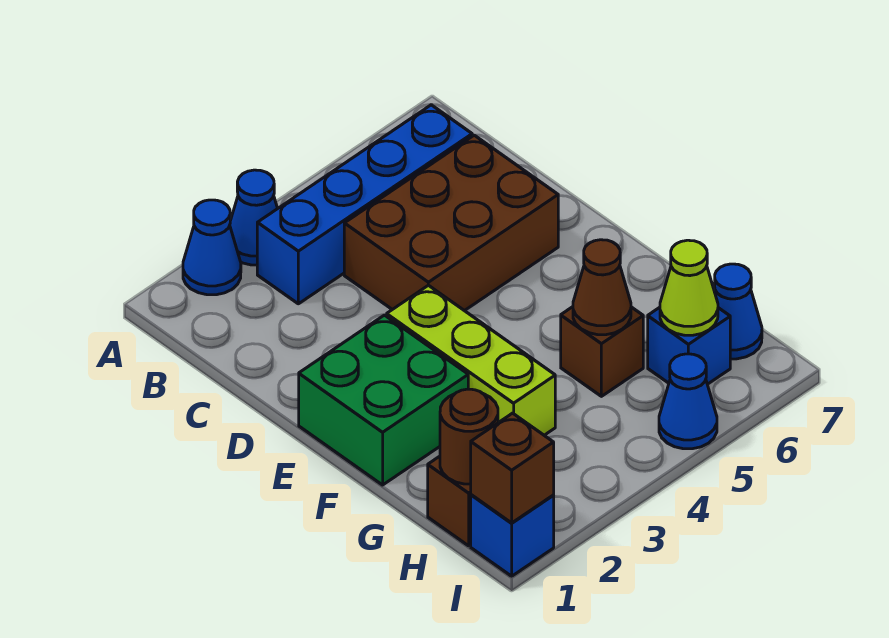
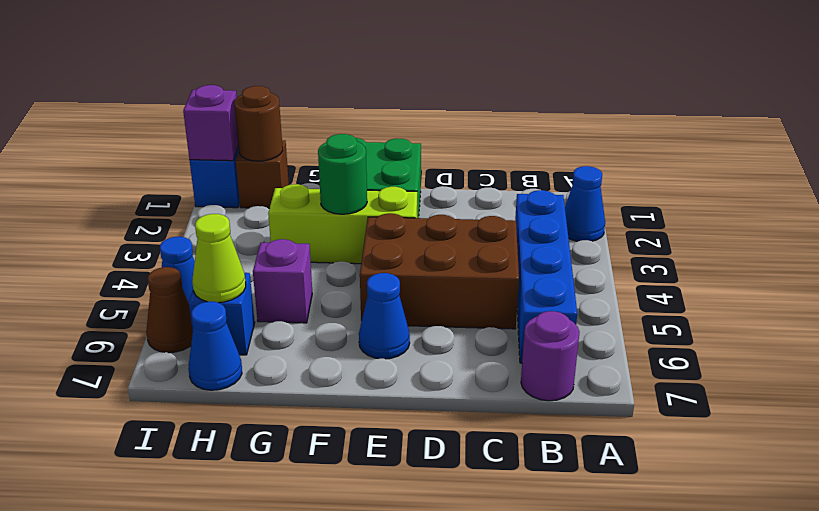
blue 1x1 cone [230,170,278,265] -> blue 1x1 cone moved to [359,273,410,359]
none -> purple 1x1 round brick [521,311,579,401]
brown 2x3 brick [344,135,558,311] -> brown 2x3 brick turned to [360,213,519,329]
none -> green 1x1 round brick [318,134,367,214]
brown 1x1 brick [561,307,643,396] -> purple 1x1 brick [253,239,312,323]
brown 1x1 cone [573,240,631,335] -> brown 1x1 cone moved to [146,267,193,353]
brown 1x1 brick [471,413,554,523] -> purple 1x1 brick [183,85,238,161]

